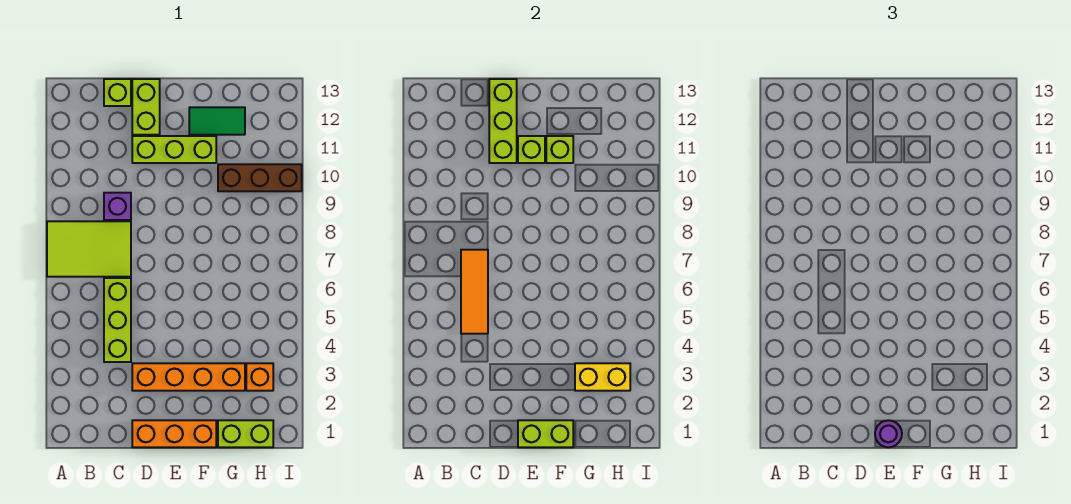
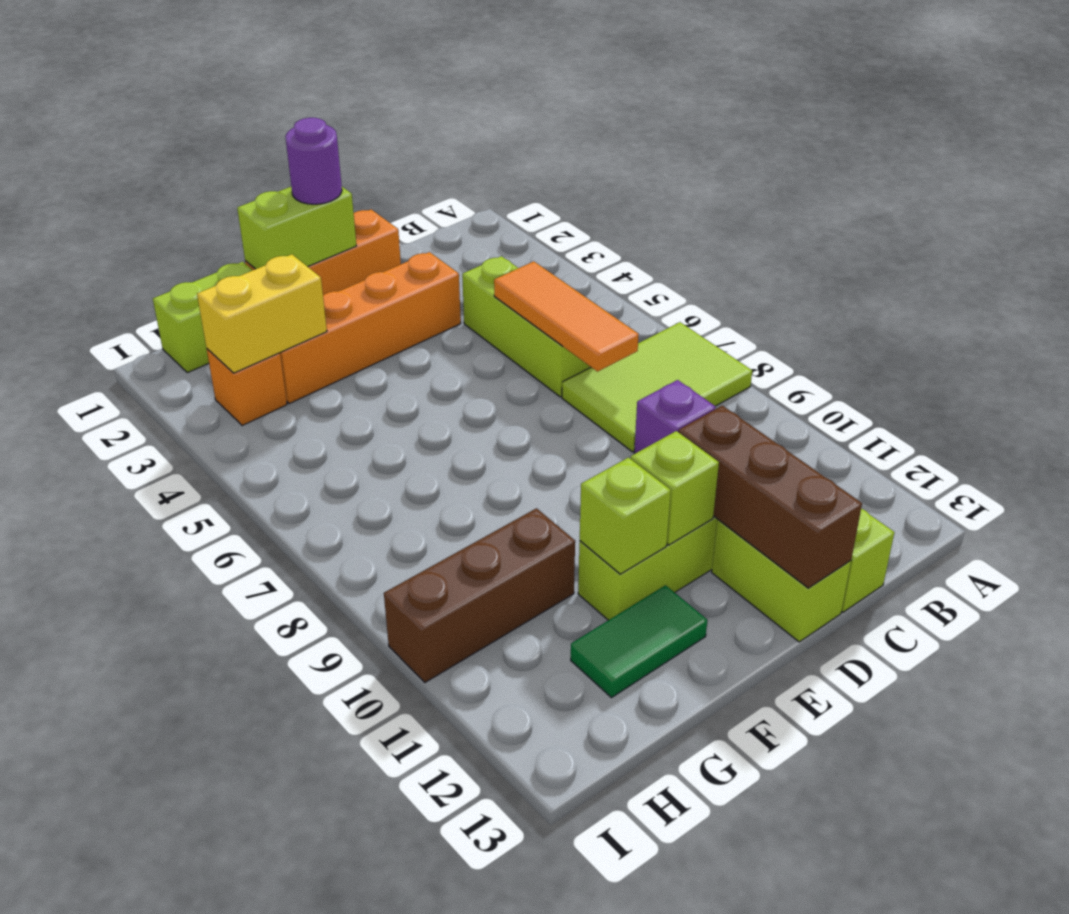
lime 1x3 brick [489,79,517,163] -> brown 1x3 brick [678,406,862,588]

